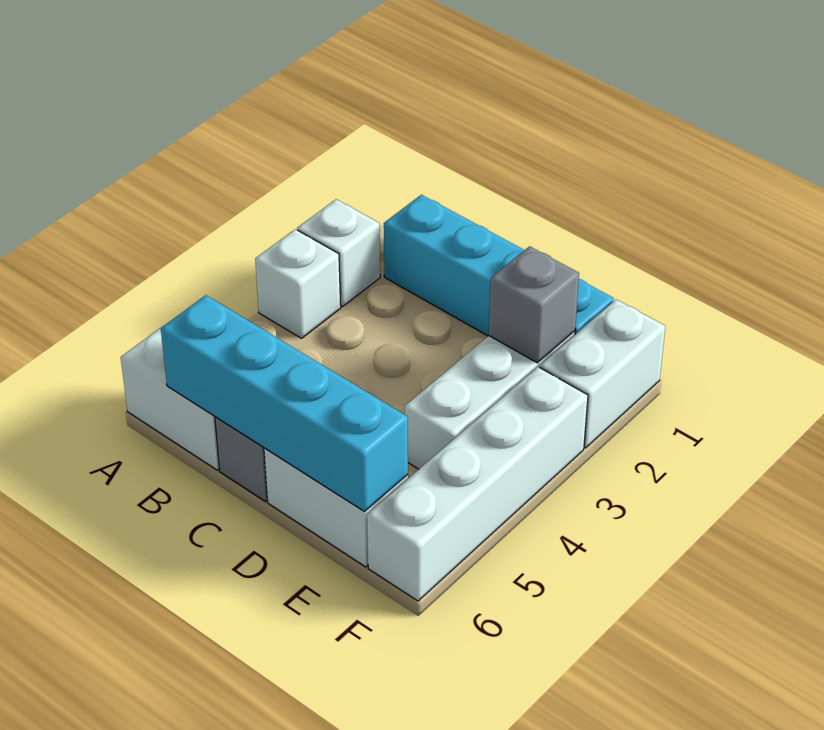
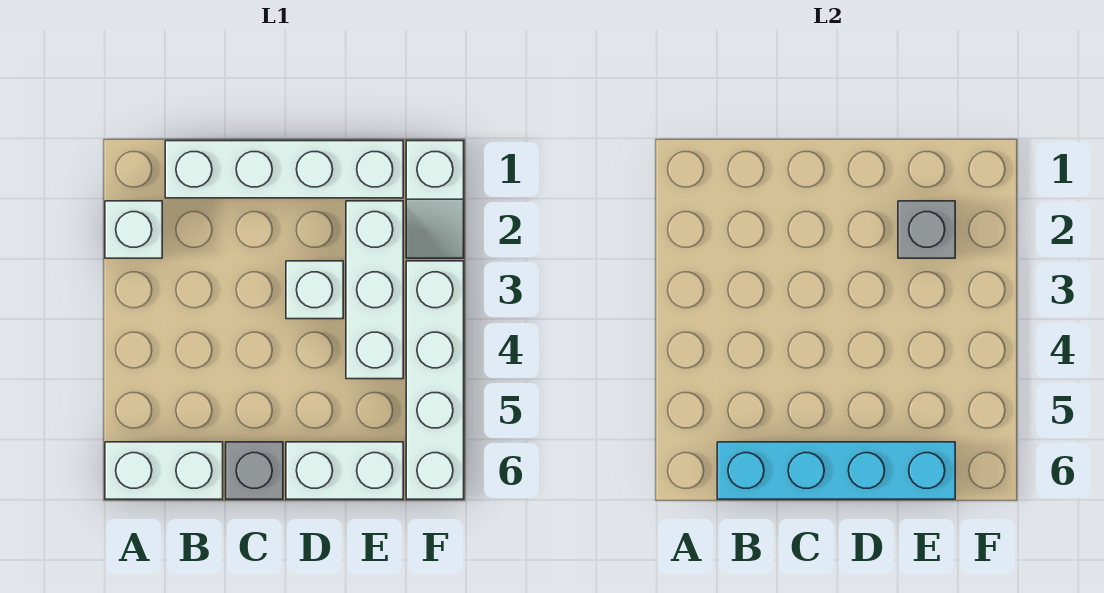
white 1x1 brick [255,229,341,338] -> white 1x1 brick moved to [286,261,343,319]
cyan 1x4 brick [384,195,614,336] -> white 1x4 brick [165,141,403,198]
white 1x2 brick [540,300,665,448] -> white 1x2 slope [406,141,464,258]

